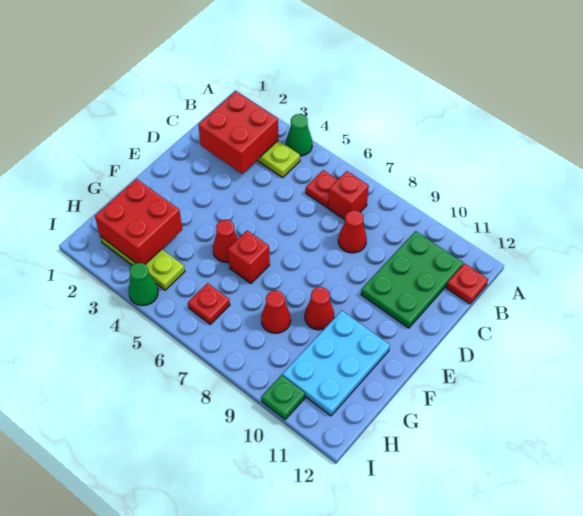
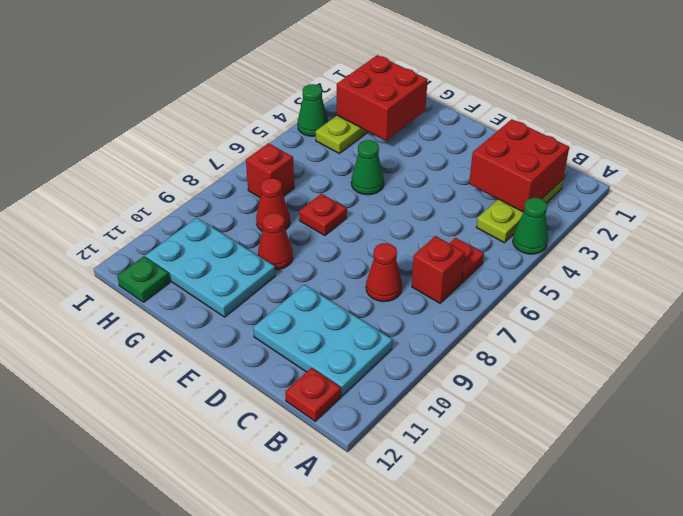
green 2x3 plate [361,231,463,328] -> cyan 2x3 plate [253,284,392,396]
red 1x1 cone [213,220,238,262] -> green 1x1 cone [351,140,384,195]
red 1x1 brick [228,231,270,284] -> red 1x1 brick moved to [246,143,294,197]
red 1x1 plate [188,283,230,324] -> red 1x1 plate moved to [299,194,347,236]
green 1x1 plate [262,375,305,420] -> green 1x1 plate moved to [117,257,170,302]

